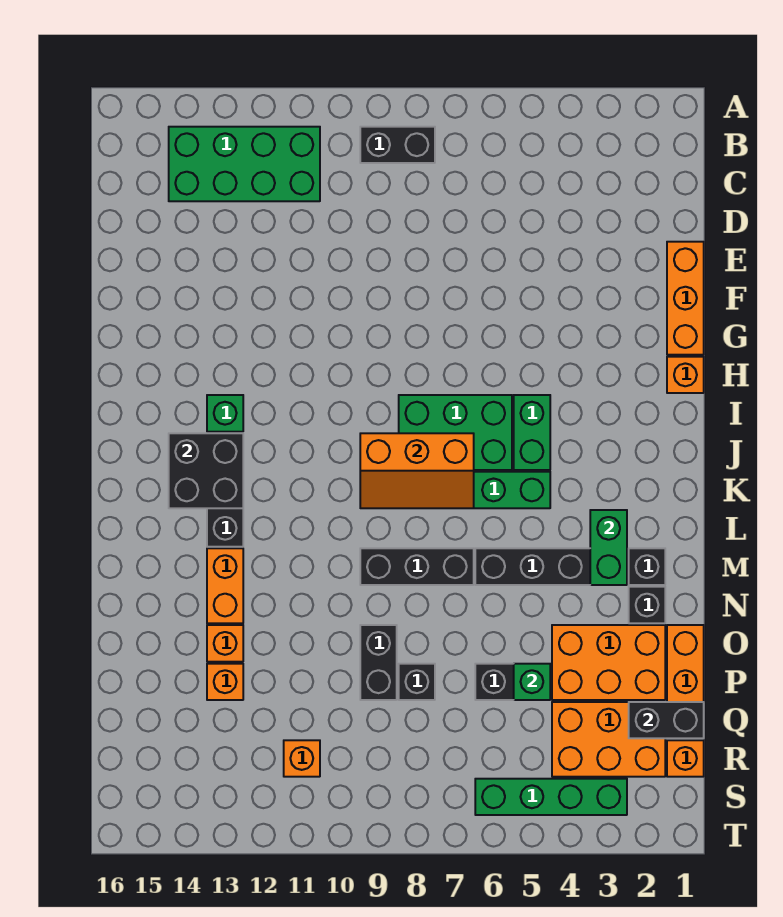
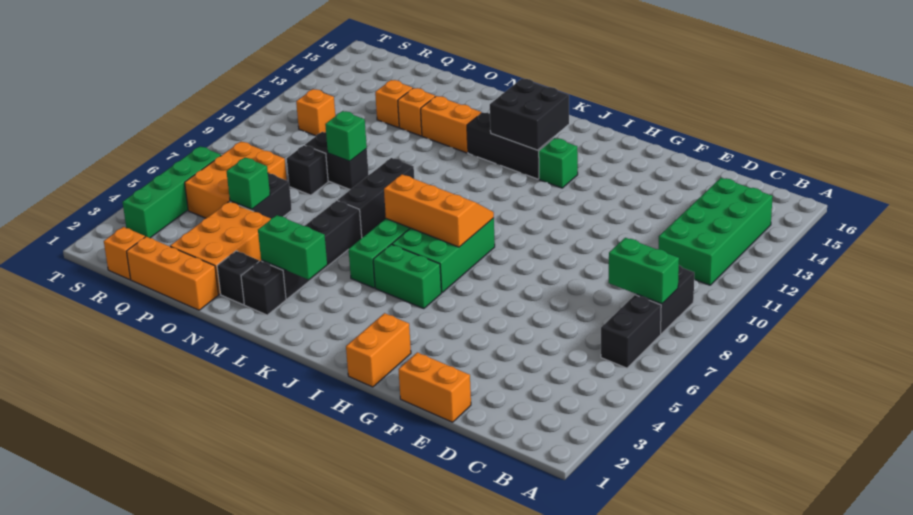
none -> green 1x2 brick [609,238,679,304]
orange 1x3 brick [667,242,704,355] -> orange 1x2 brick [398,352,471,422]
orange 1x1 brick [667,357,704,393] -> orange 1x2 brick [346,313,411,387]
orange 2x3 slope [360,433,474,508] -> orange 2x3 slope turned to [384,175,494,247]
none -> green 1x1 brick [325,111,367,161]
black 1x2 brick [629,702,704,738] -> black 1x2 brick moved to [601,295,661,368]
orange 2x3 brick [552,702,665,777] -> orange 2x3 brick moved to [185,142,287,218]

